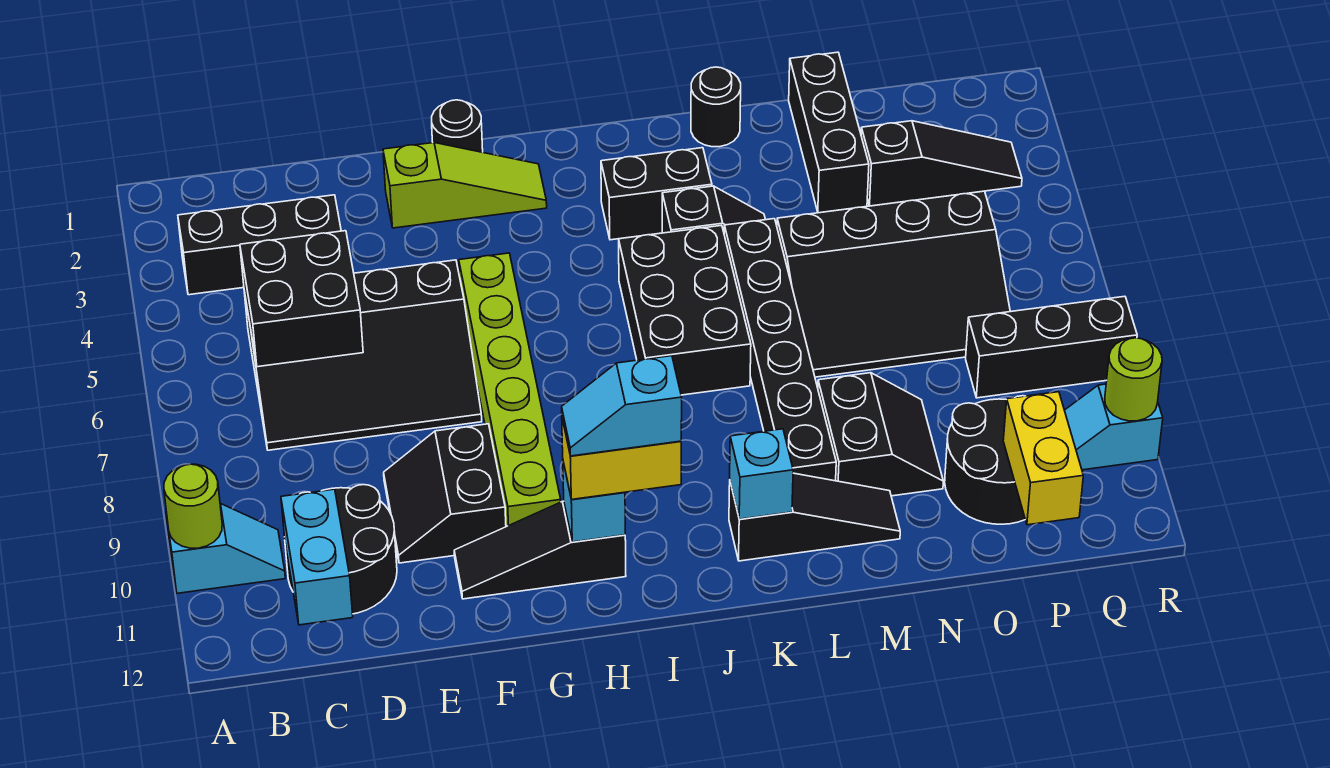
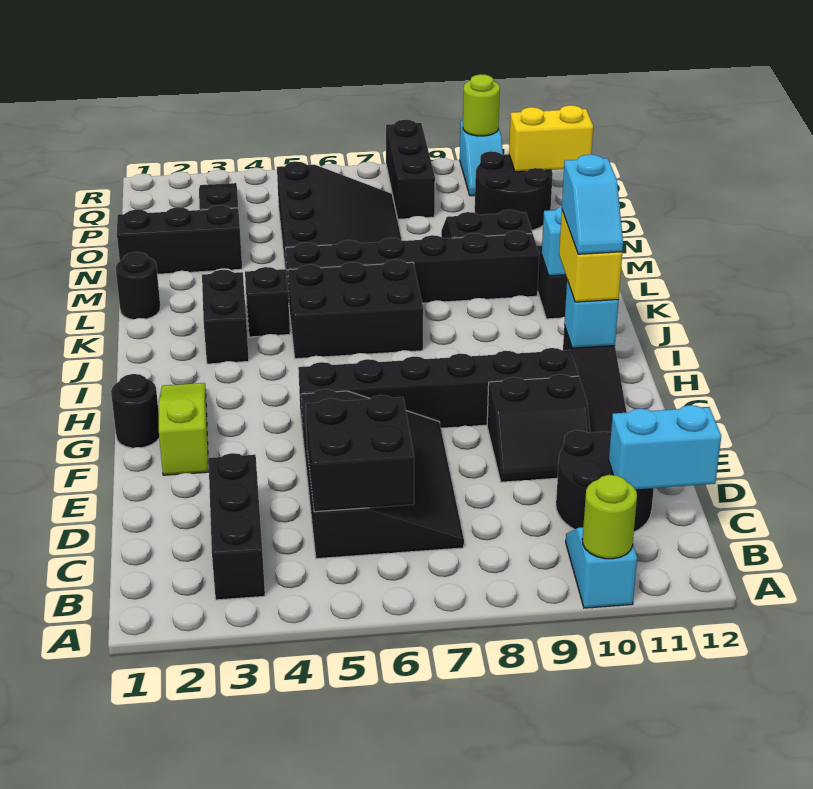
lime 1x6 brick [459,253,561,527] -> black 1x6 brick [298,348,578,432]

